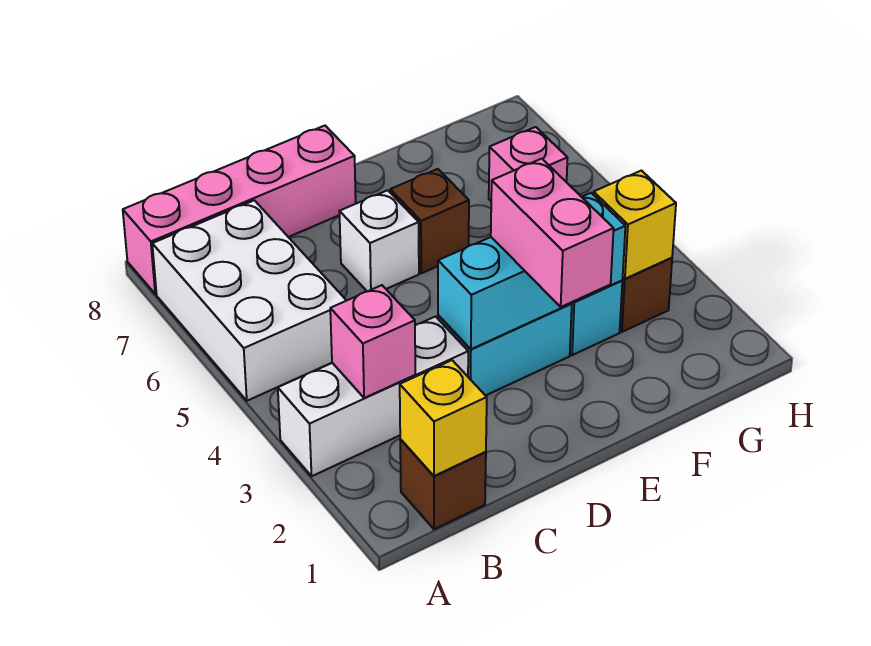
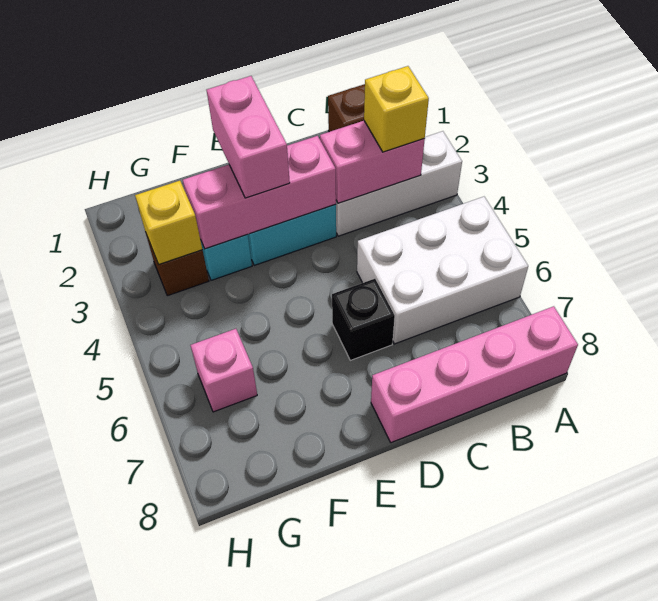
white 2x3 brick [152,200,347,401] -> white 2x3 brick turned to [357,197,528,344]
yellow 1x1 brick [400,360,487,476] -> yellow 1x1 brick moved to [364,66,429,152]
pink 1x1 brick [330,285,415,398] -> pink 1x2 brick [320,121,425,203]
cyan 1x3 brick [438,193,625,349] -> pink 1x3 brick [183,136,336,249]
white 1x1 brick [339,190,419,291] -> black 1x1 brick [332,279,395,360]
brown 1x1 brick [390,169,469,273] -> none

